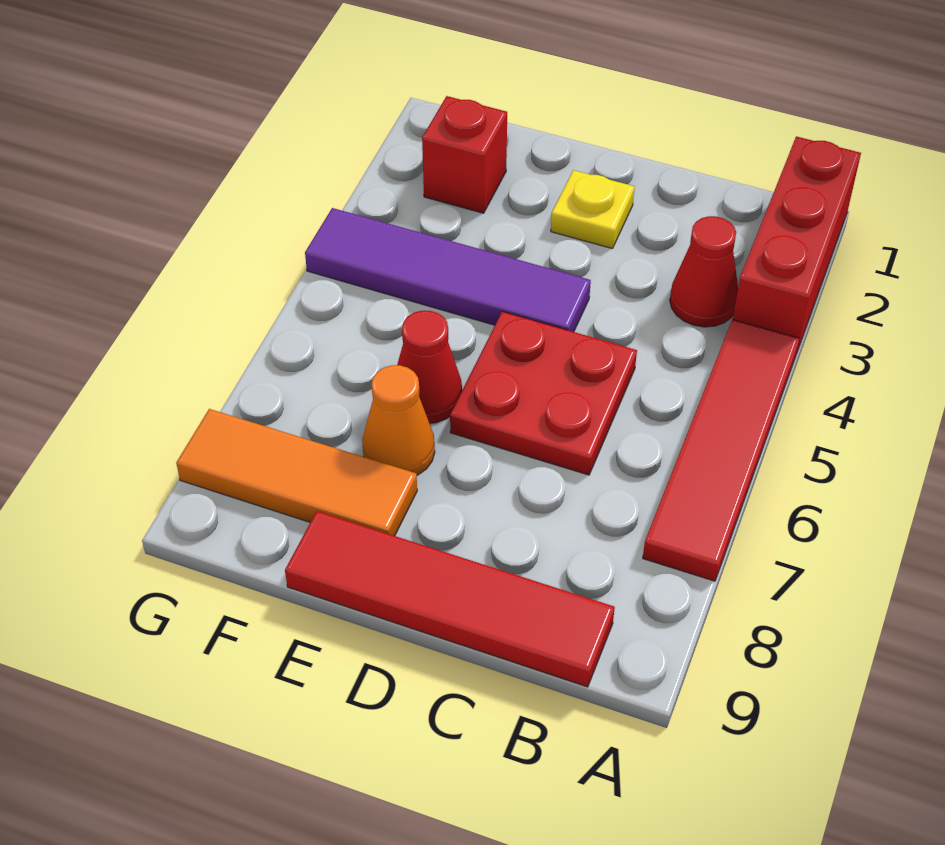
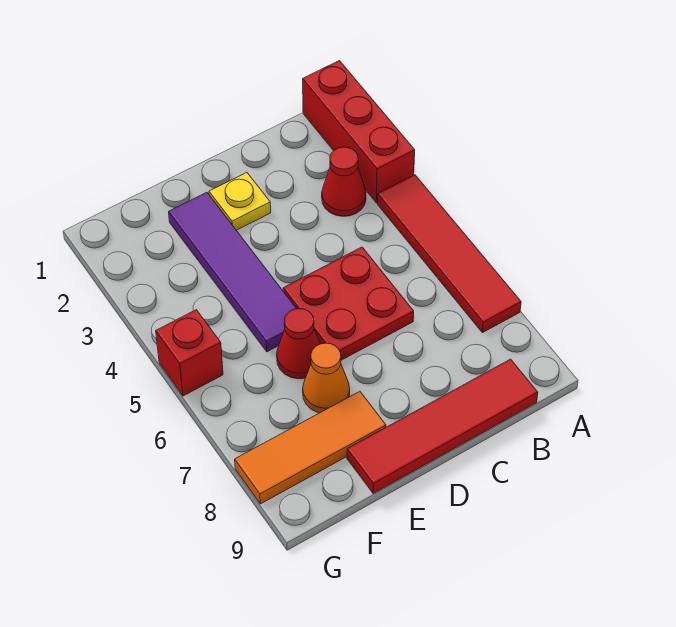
purple 1x4 tile [305,208,591,332] -> purple 1x4 tile turned to [169,192,296,352]
red 1x1 brick [422,96,507,213] -> red 1x1 brick moved to [156,310,223,396]

